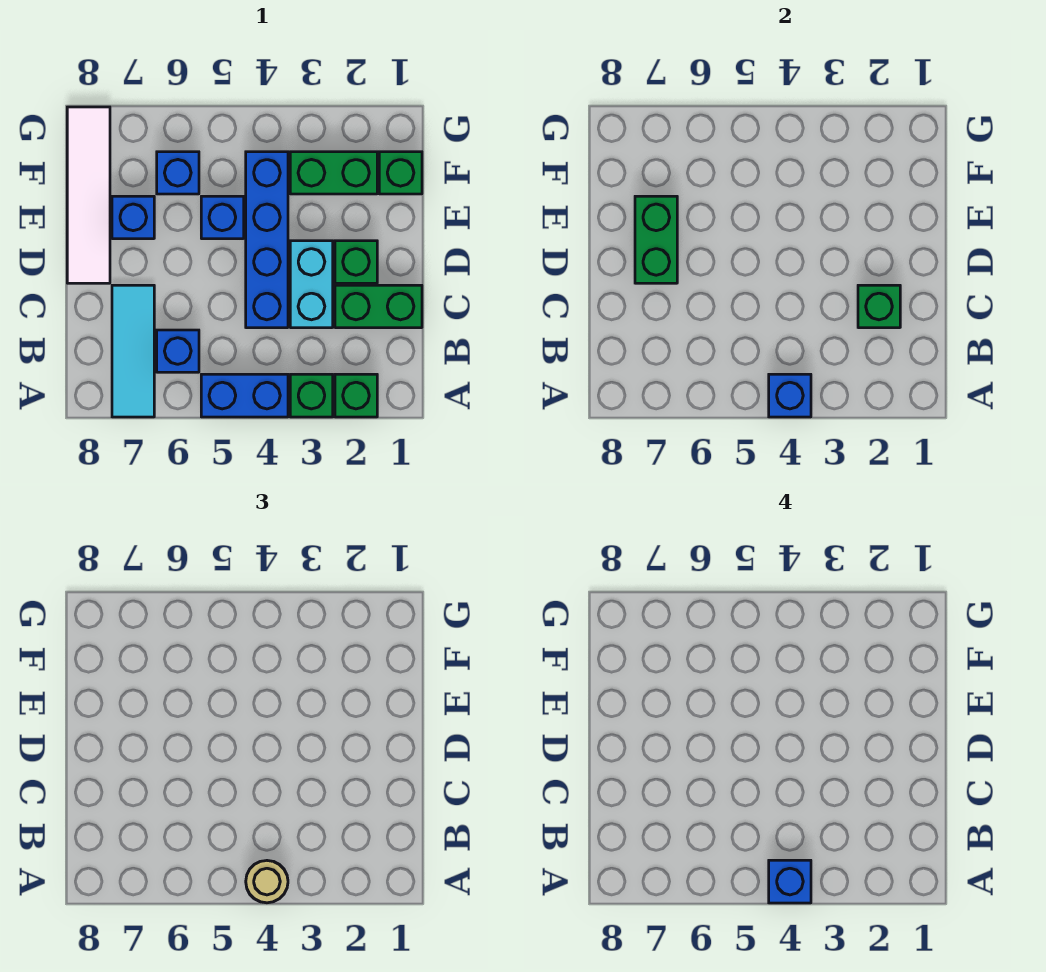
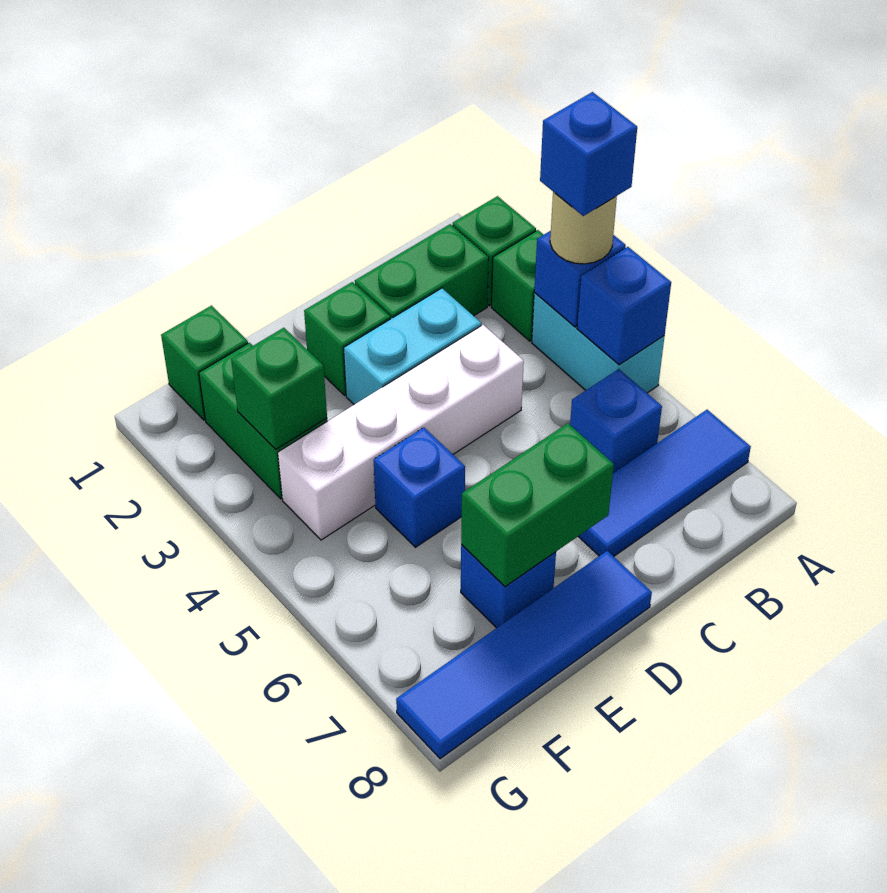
blue 1x2 brick [201,374,288,417] -> cyan 1x2 brick [532,293,665,393]
cyan 1x3 tile [112,285,154,417] -> blue 1x3 tile [578,410,751,556]
green 1x2 brick [335,285,422,328] -> green 1x2 brick turned to [355,224,489,319]
green 1x1 brick [858,285,900,328] -> green 1x1 brick moved to [231,328,327,449]
blue 1x4 brick [246,152,288,328] -> white 1x4 brick [278,325,524,540]
white 1x4 tile [67,107,110,283] -> blue 1x4 tile [396,551,652,759]
blue 1x1 brick [157,152,199,194] -> blue 1x1 brick moved to [577,247,671,365]

